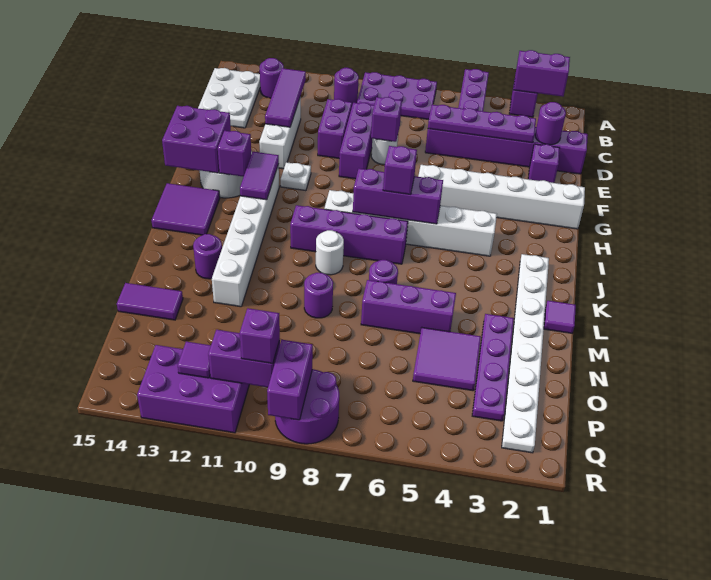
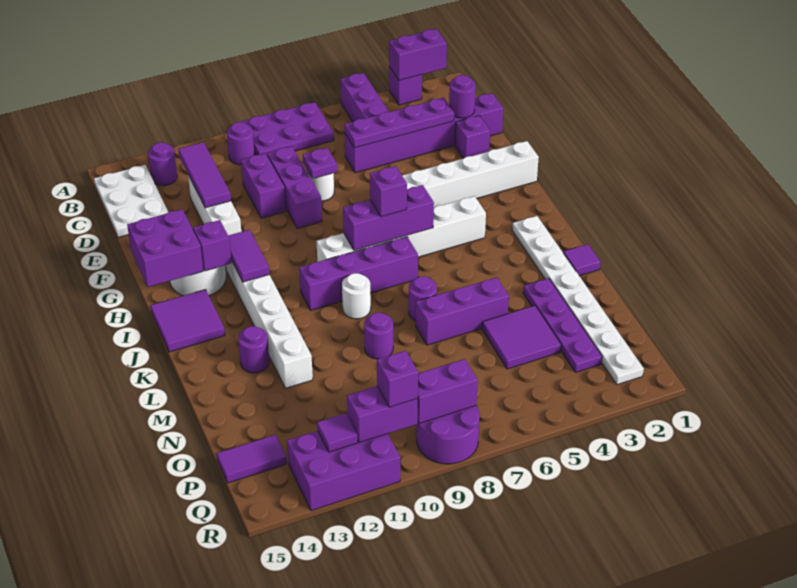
purple 1x1 brick [371,97,402,142] -> purple 1x1 plate [303,148,337,179]
white 1x1 plate [281,162,311,191] -> none
purple 1x2 tile [117,283,183,320] -> purple 1x2 tile moved to [217,435,287,483]
purple 1x2 brick [267,340,313,420] -> purple 1x2 brick turned to [418,359,478,423]

